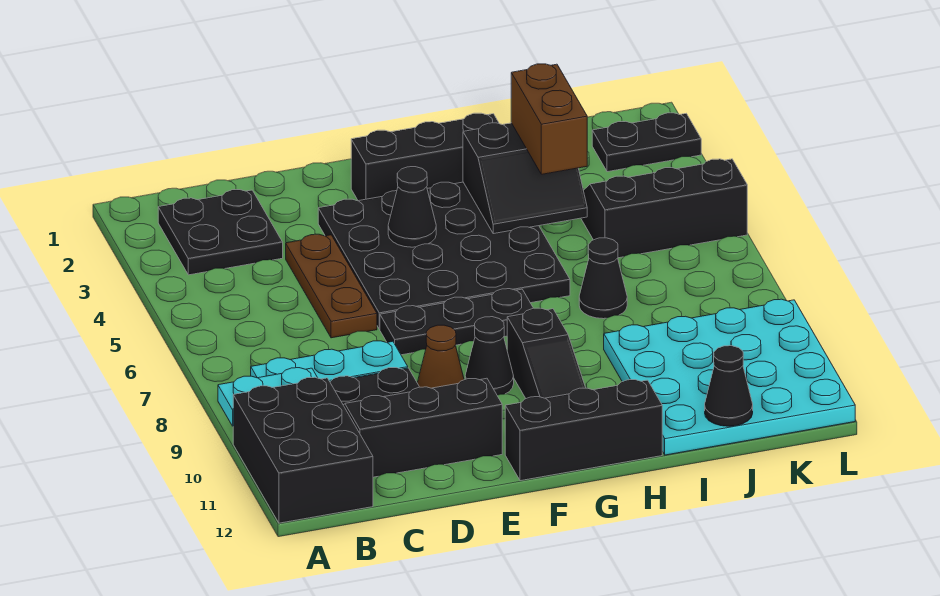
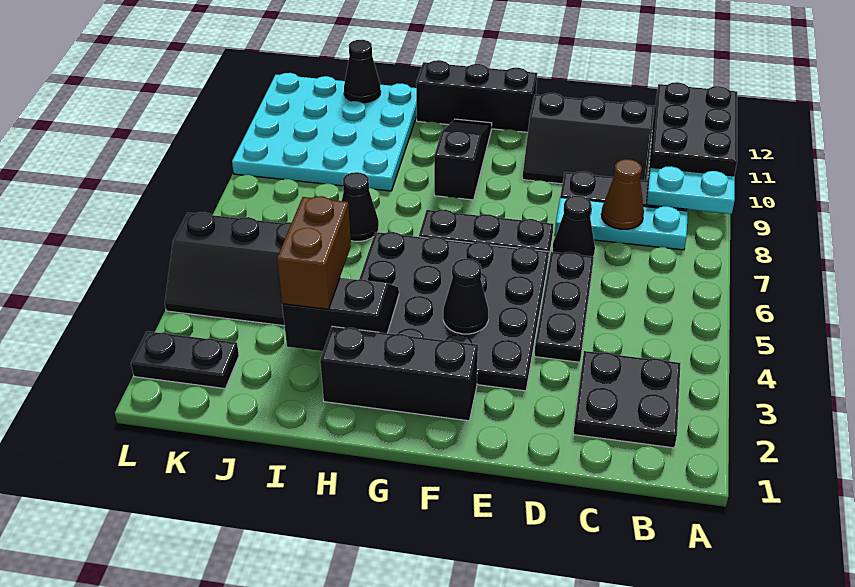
brown 1x3 plate [286,234,377,338] -> black 1x3 plate [534,252,594,362]
brown 1x1 cone [417,325,464,388] -> brown 1x1 cone moved to [601,159,644,229]
black 1x1 cone [465,317,514,395] -> black 1x1 cone moved to [552,196,595,257]

